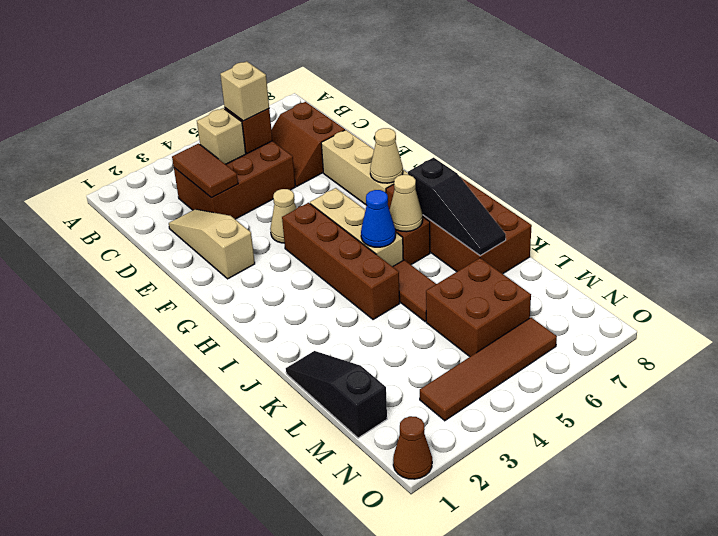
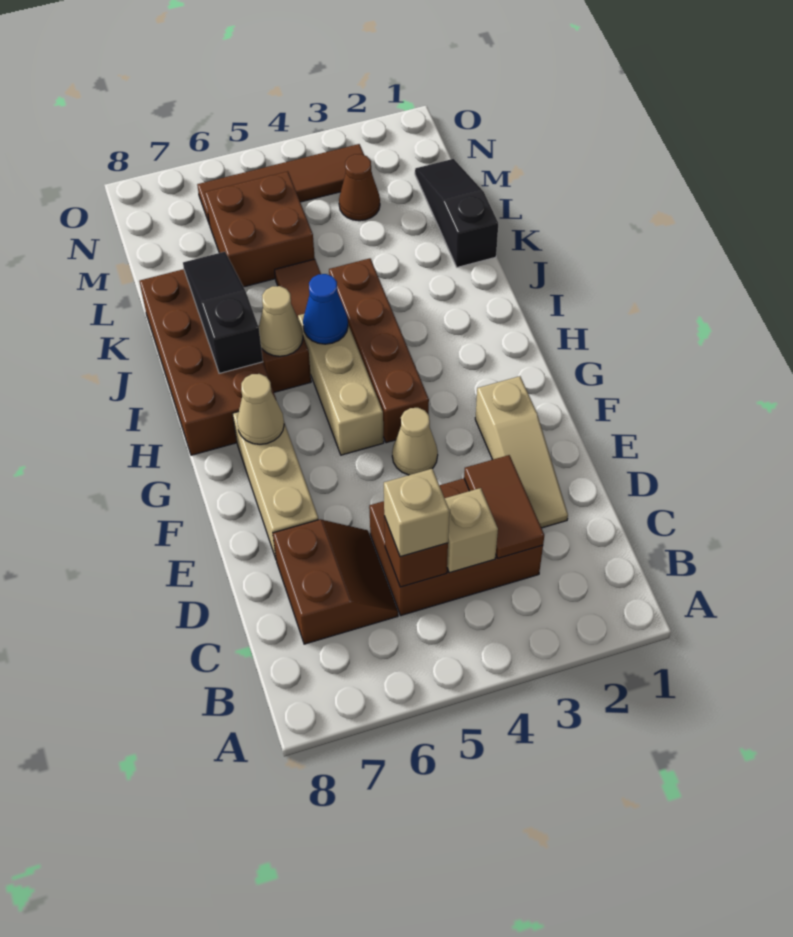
black 1x3 slope [286,351,387,438] -> black 1x3 slope turned to [415,159,498,267]
brown 1x1 cone [393,416,432,479] -> brown 1x1 cone moved to [339,154,380,221]

